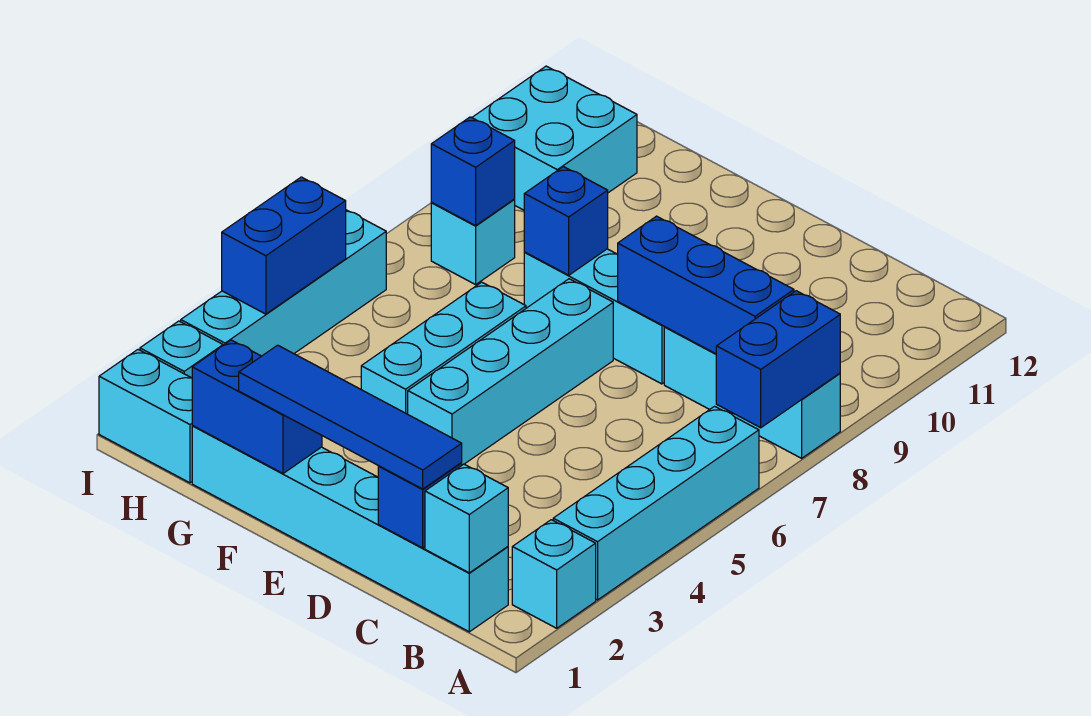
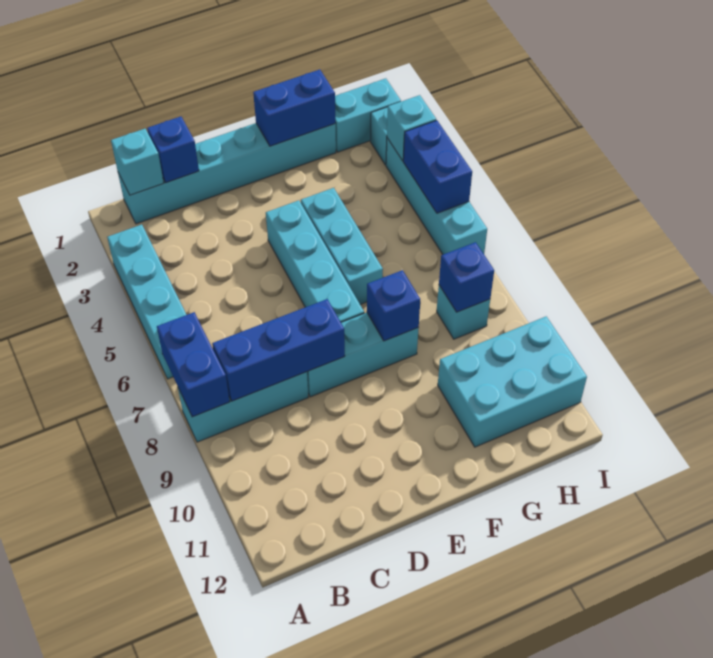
cyan 1x1 brick [512,520,596,628] -> cyan 1x1 brick moved to [387,95,436,161]
blue 1x4 tile [239,345,462,489] -> none
cyan 2x2 brick [472,66,637,210] -> cyan 2x3 brick [438,317,587,447]

